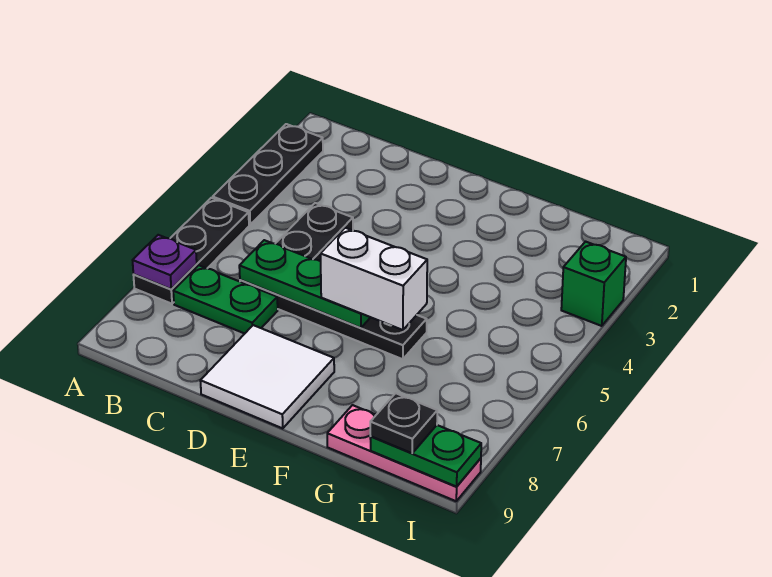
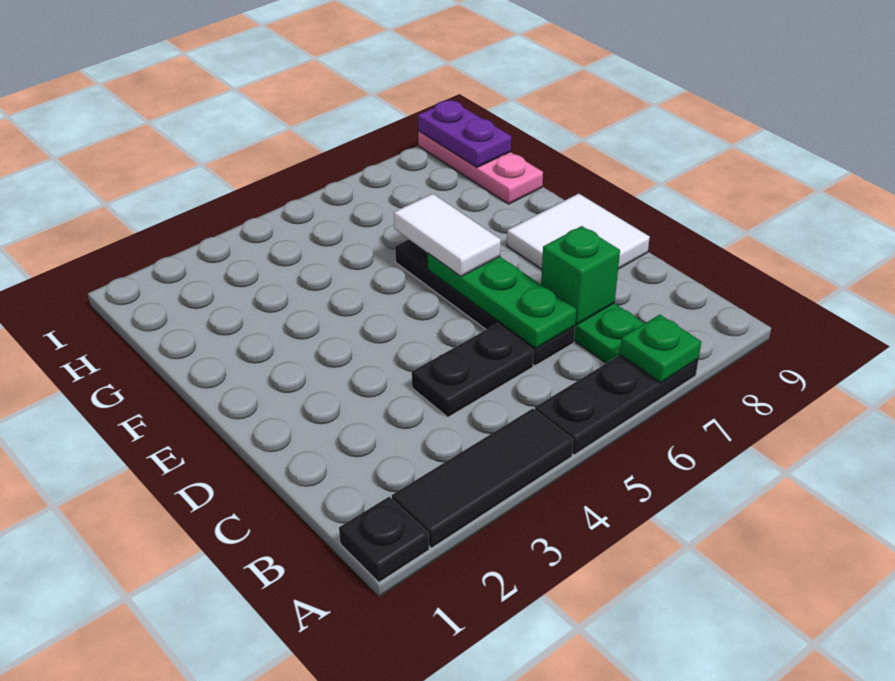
black 1x3 plate [213,124,323,225] -> black 1x3 tile [392,409,573,548]
purple 1x1 plate [133,235,197,289] -> green 1x1 plate [620,315,701,383]
white 1x2 brick [320,228,427,330] -> white 1x2 tile [394,194,501,277]
green 1x2 plate [370,425,481,487] -> purple 1x2 plate [418,100,511,167]
black 1x1 plate [370,393,437,453] -> black 1x1 plate moved to [339,497,429,582]
green 1x1 brick [561,242,626,326] -> green 1x1 brick moved to [541,226,620,325]

